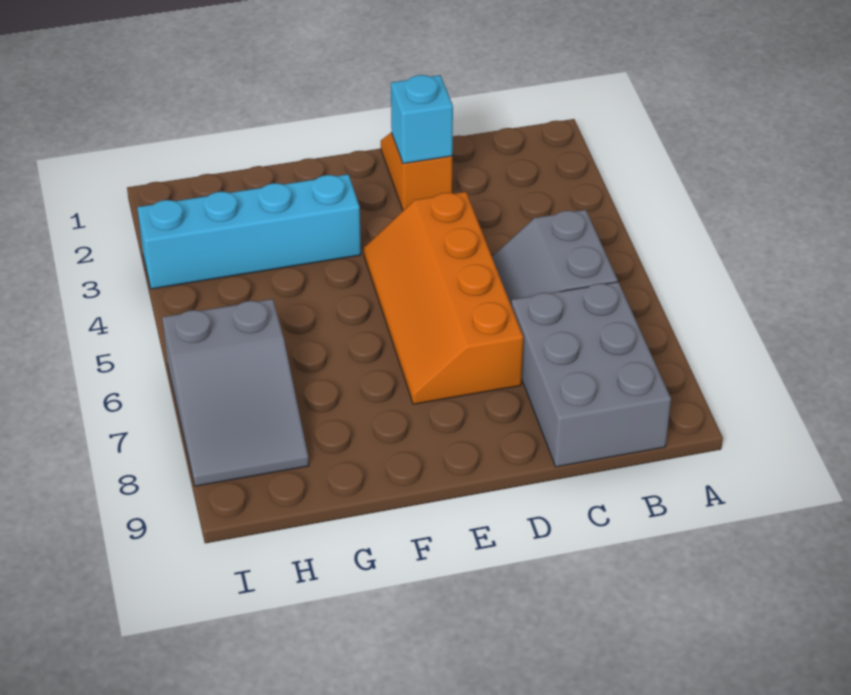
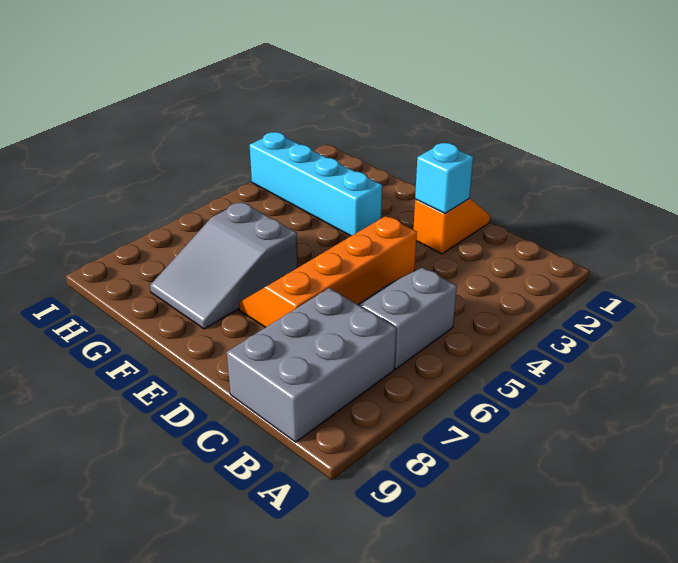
grey 2x3 slope [162,299,309,486] -> grey 2x3 slope moved to [150,202,298,329]

